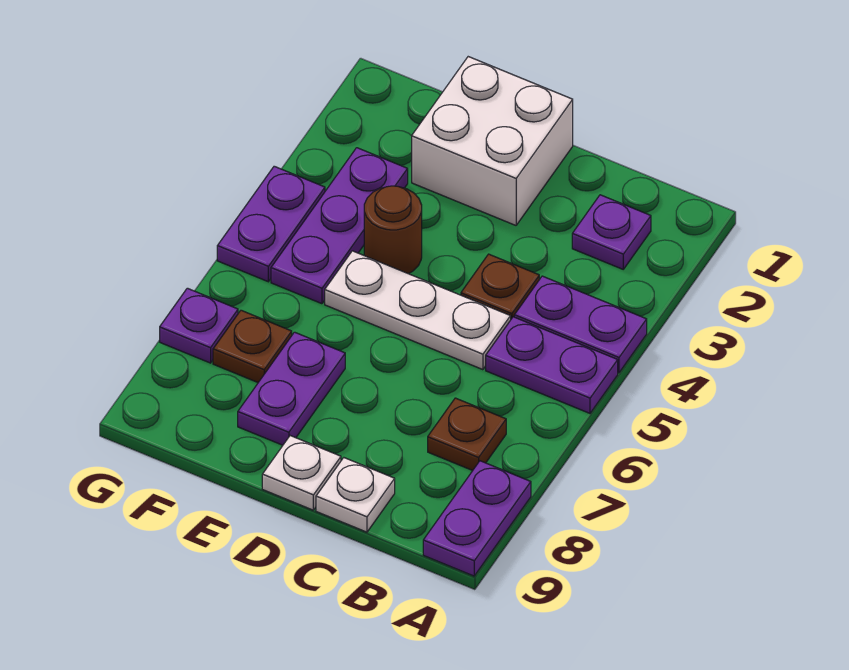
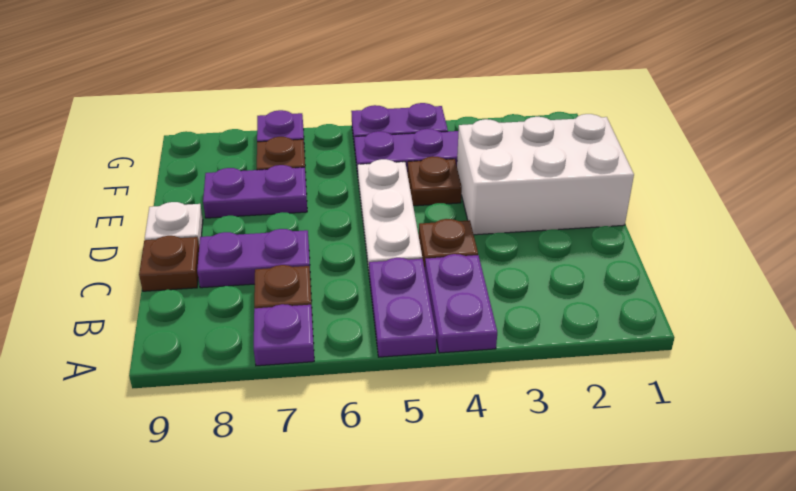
purple 1x2 plate [423,461,531,576] -> purple 1x2 plate moved to [197,229,310,288]
purple 1x1 plate [572,195,651,269] -> purple 1x1 plate moved to [254,304,314,366]
white 1x1 plate [316,458,395,532] -> brown 1x1 plate [139,236,199,291]
white 2x2 brick [412,57,573,225] -> white 2x3 brick [457,114,634,235]
brown 1x1 round brick [364,186,422,274] -> brown 1x1 plate [408,156,462,206]

